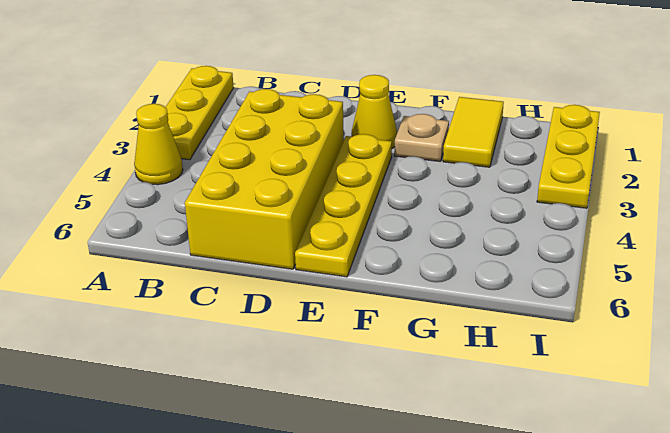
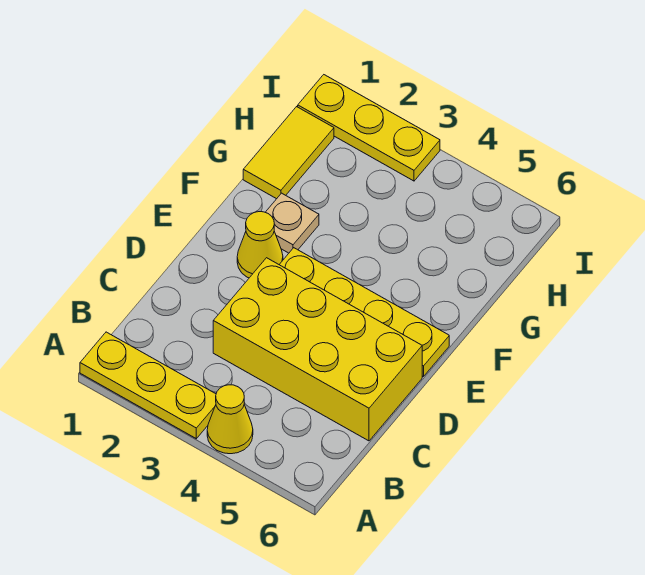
yellow 1x2 tile [443,97,504,167] -> yellow 1x2 tile turned to [243,107,334,199]

